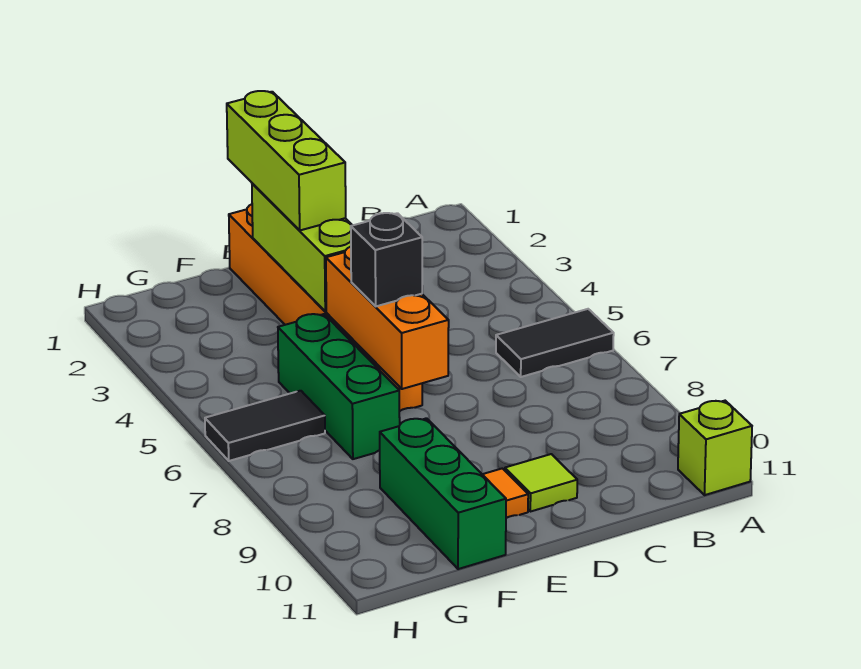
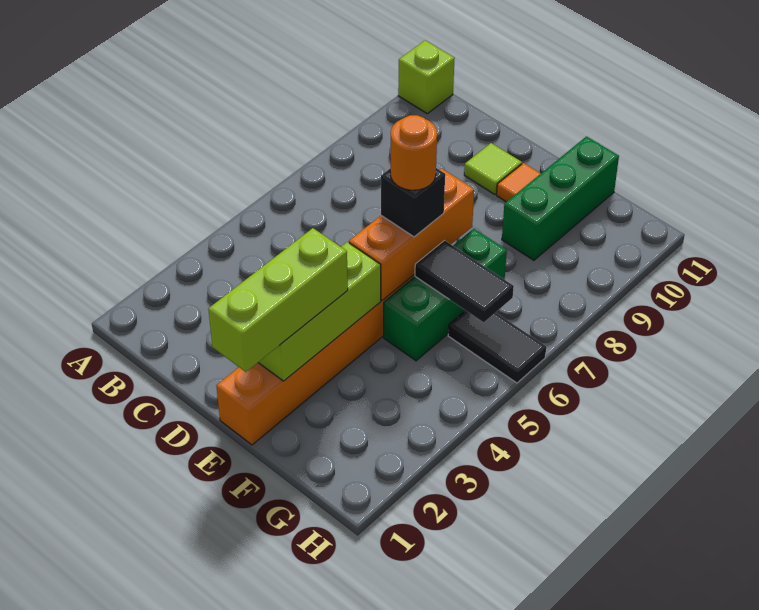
black 1x2 tile [496,309,614,377] -> black 1x2 tile moved to [415,241,514,322]
none -> orange 1x1 round brick [390,115,437,190]

